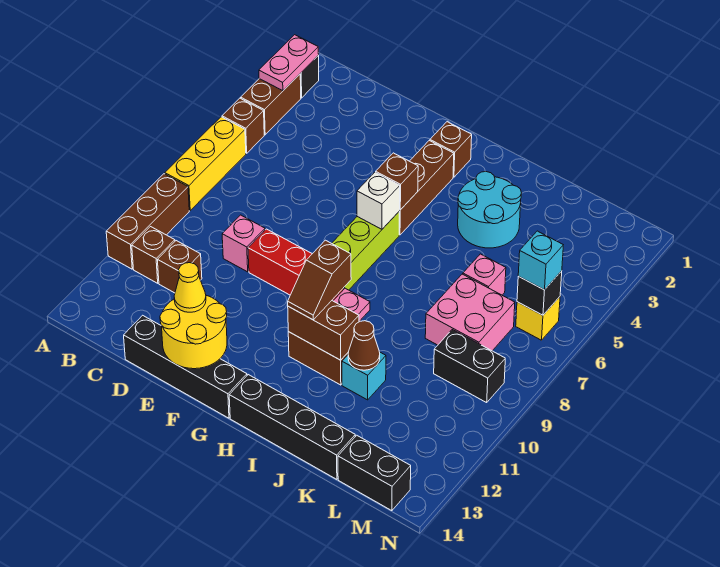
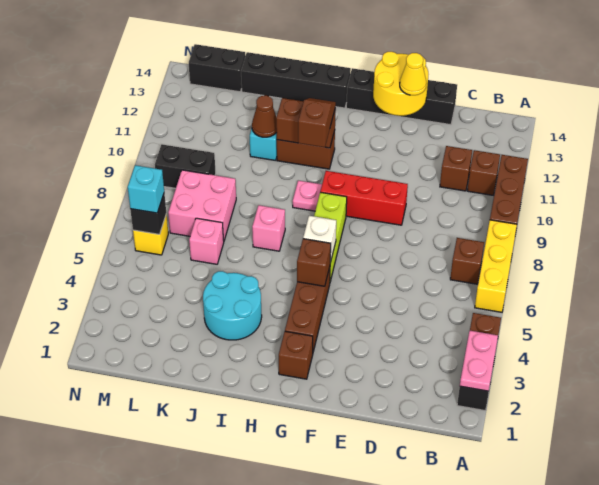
brown 1x1 brick [222,98,264,153] -> brown 1x1 brick moved to [450,238,484,284]
pink 1x1 brick [222,215,265,272] -> pink 1x1 brick moved to [252,205,285,251]

